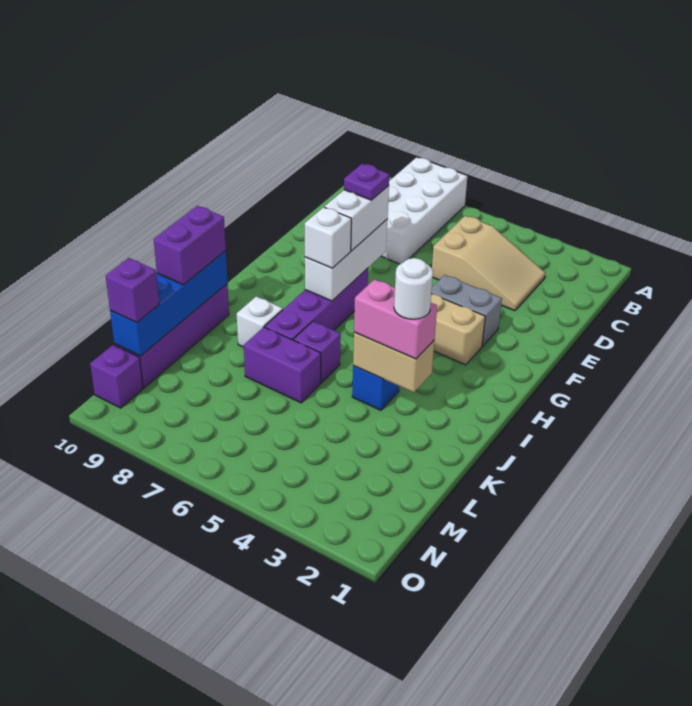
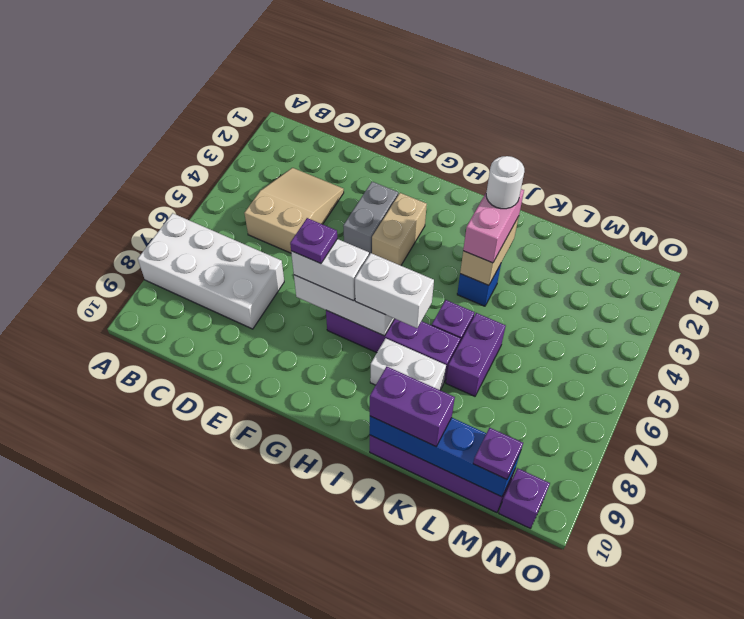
white 1x1 brick [305,207,351,268] -> white 1x2 brick [355,253,434,328]
white 1x1 brick [237,296,283,347] -> white 1x2 brick [370,338,446,390]
purple 1x1 brick [106,258,159,323] -> purple 1x1 plate [473,428,523,479]

